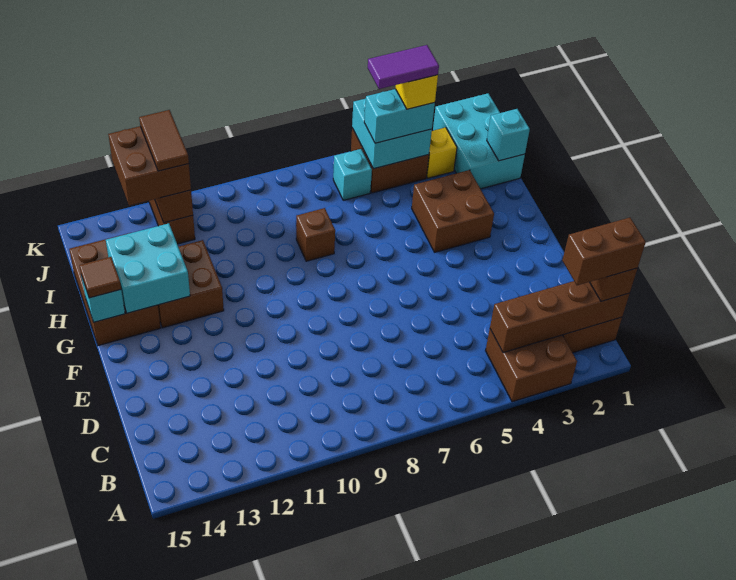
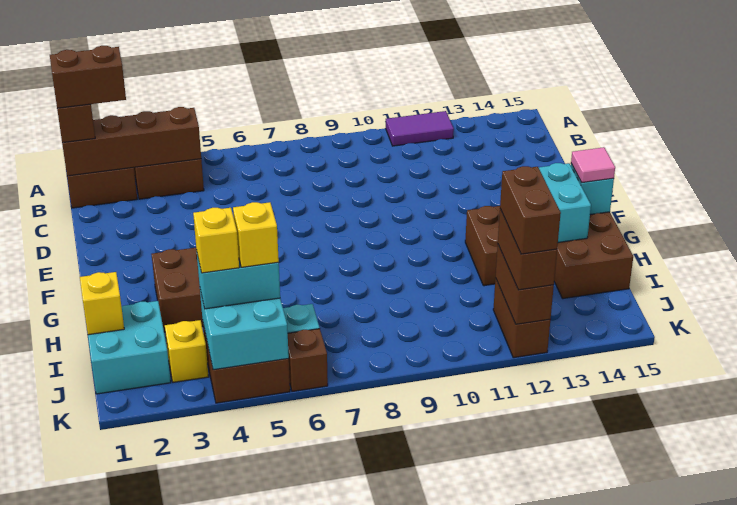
brown 1x1 tile [79,257,121,298] -> pink 1x1 tile [571,147,615,183]
brown 1x1 brick [296,208,335,261] -> brown 1x1 brick moved to [288,329,328,391]
cyan 2x3 brick [433,93,525,189] -> cyan 2x2 brick [88,301,171,394]
cyan 1x1 brick [487,109,530,161] -> yellow 1x1 brick [80,272,124,335]
purple 1x2 tile [368,45,439,89] -> purple 1x2 tile moved to [386,111,454,146]
none -> yellow 1x1 brick [233,202,279,267]
brown 2x2 brick [108,126,191,206] -> brown 1x2 brick [498,209,557,290]
brown 1x2 tile [139,110,189,171] -> brown 1x2 brick [500,166,561,254]

